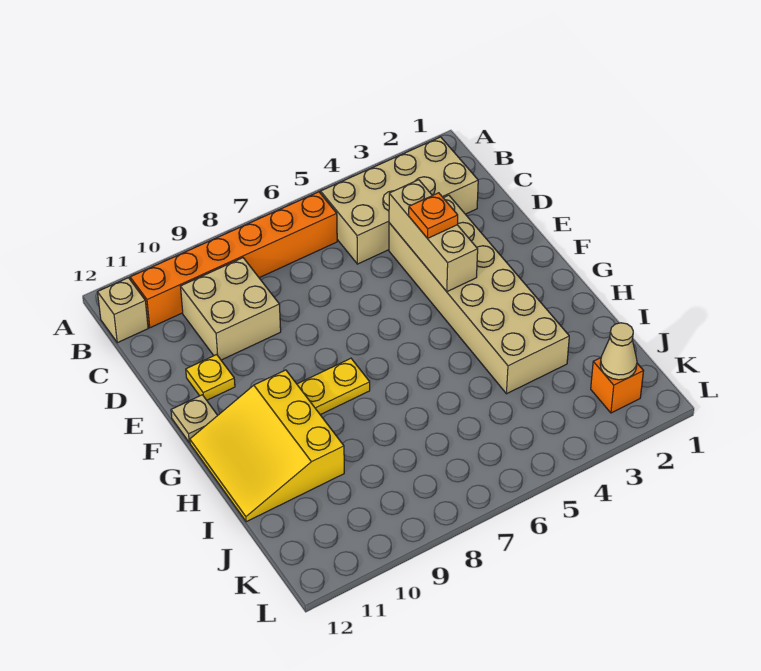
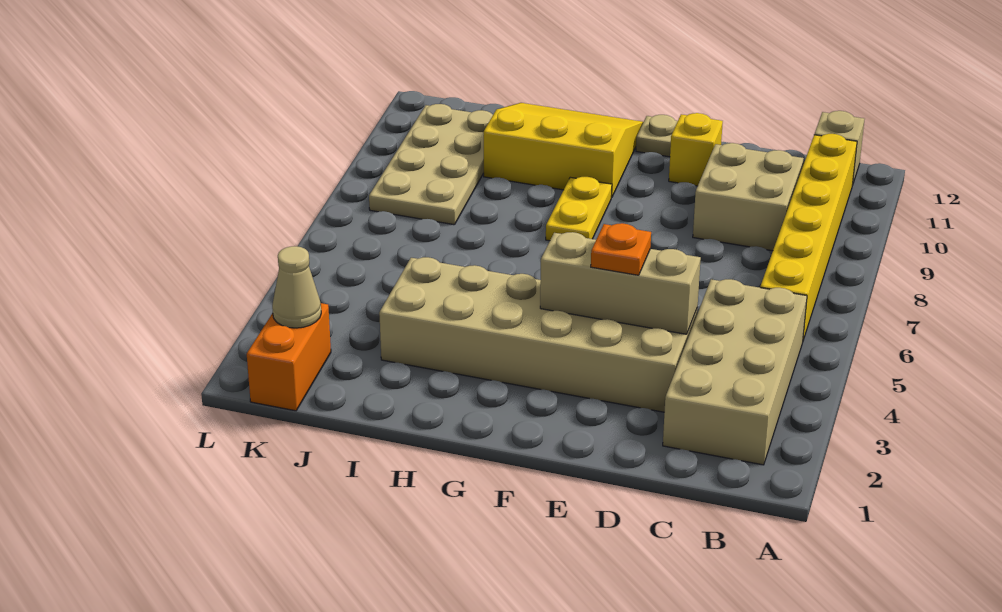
orange 1x6 brick [130,192,337,328] -> yellow 1x6 brick [760,134,857,340]
yellow 1x1 plate [186,355,235,400] -> yellow 1x1 brick [669,113,723,186]
none -> tan 2x4 plate [369,104,493,225]
orange 1x1 brick [591,358,643,413] -> orange 1x2 brick [247,303,331,411]

